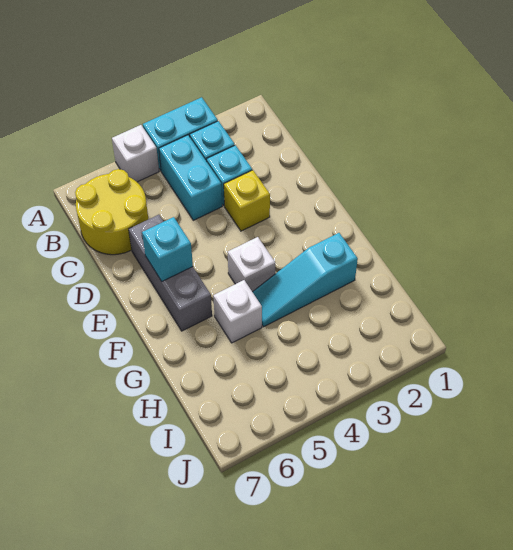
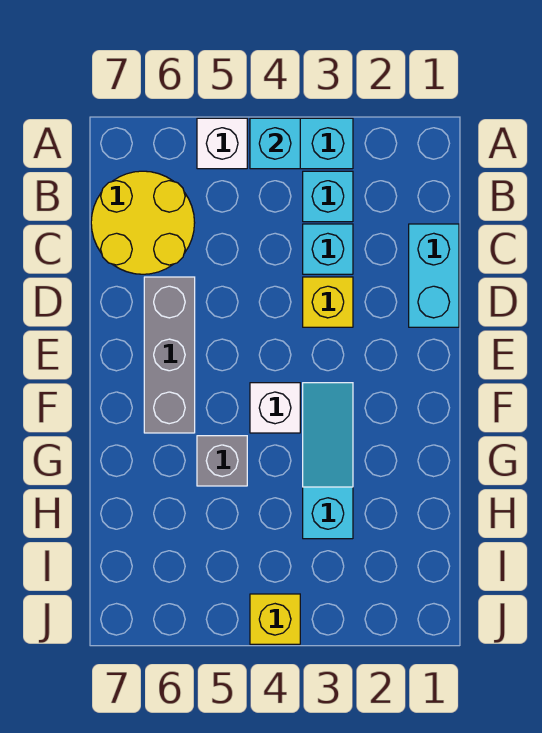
cyan 1x2 brick [159,135,222,220] -> cyan 1x2 brick moved to [409,224,459,327]
cyan 1x1 brick [142,217,193,281] -> cyan 1x1 brick moved to [250,118,300,169]
cyan 1x3 slope [253,233,358,327] -> cyan 1x3 slope turned to [303,383,353,539]
white 1x1 brick [213,280,262,343] -> grey 1x1 brick [197,436,247,486]
none -> yellow 1x1 brick [250,594,300,644]

